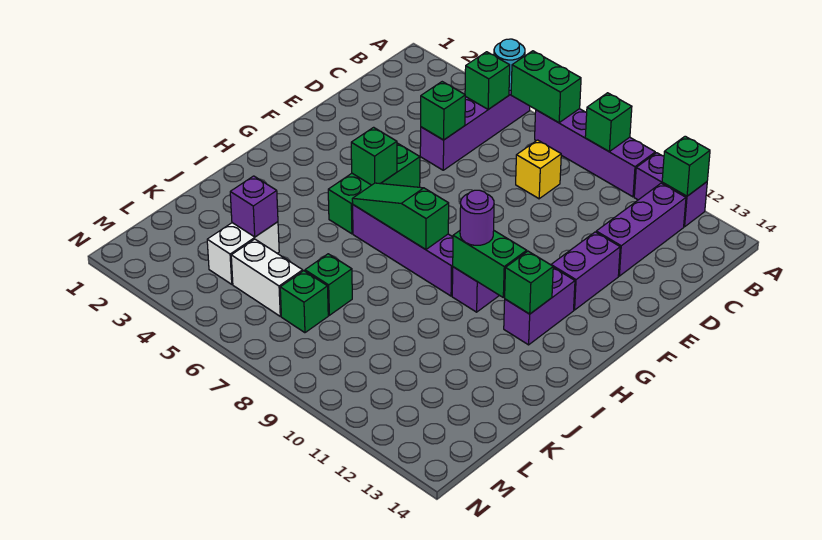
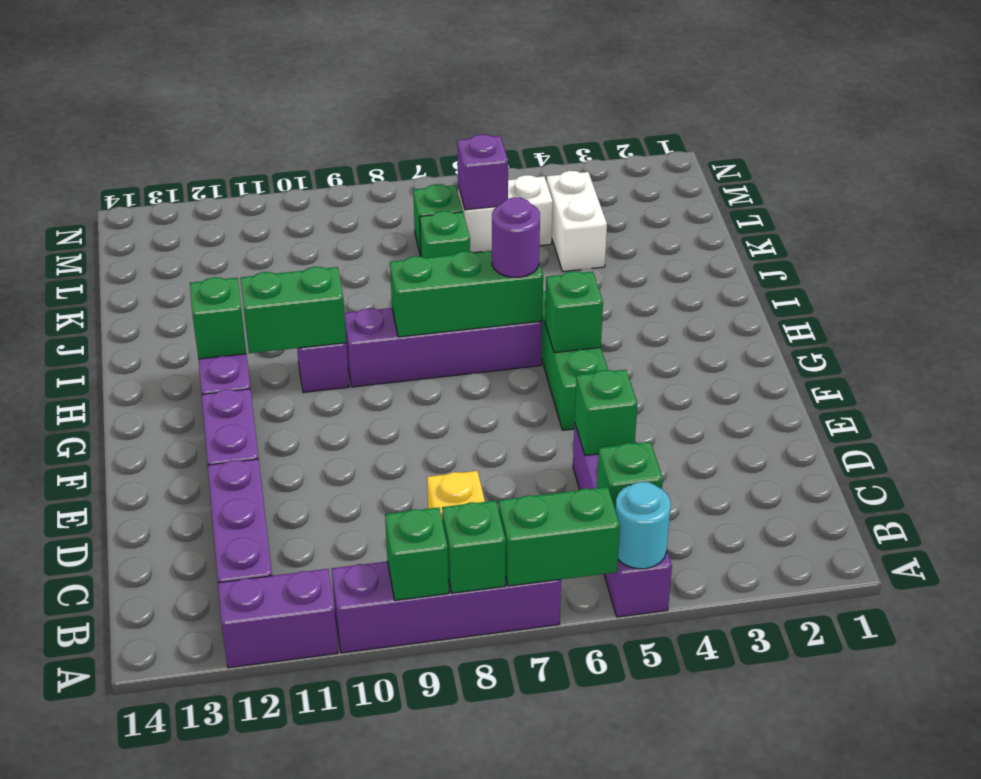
green 1x1 brick [662,136,710,196] -> green 1x1 brick moved to [442,501,506,593]
green 1x3 slope [352,183,449,250] -> green 1x3 brick [390,251,543,337]
purple 1x1 round brick [460,190,494,245] -> purple 1x1 round brick moved to [492,197,540,277]
purple 1x1 brick [230,176,278,237] -> purple 1x1 brick moved to [457,134,508,210]

